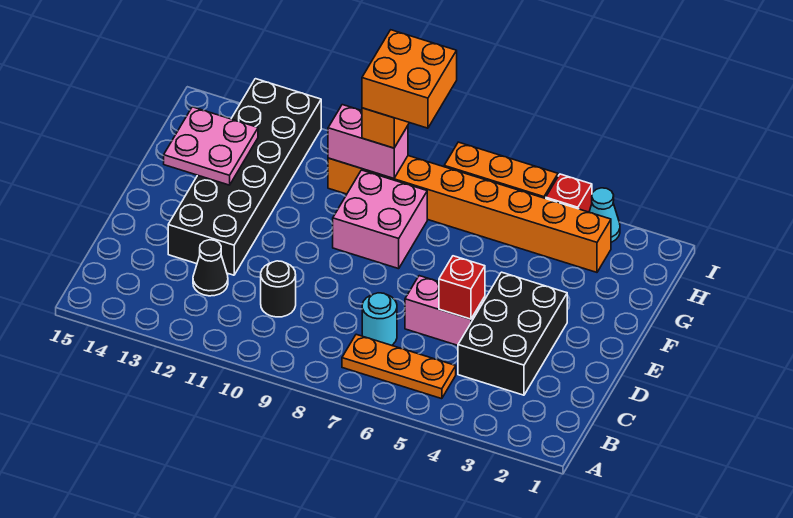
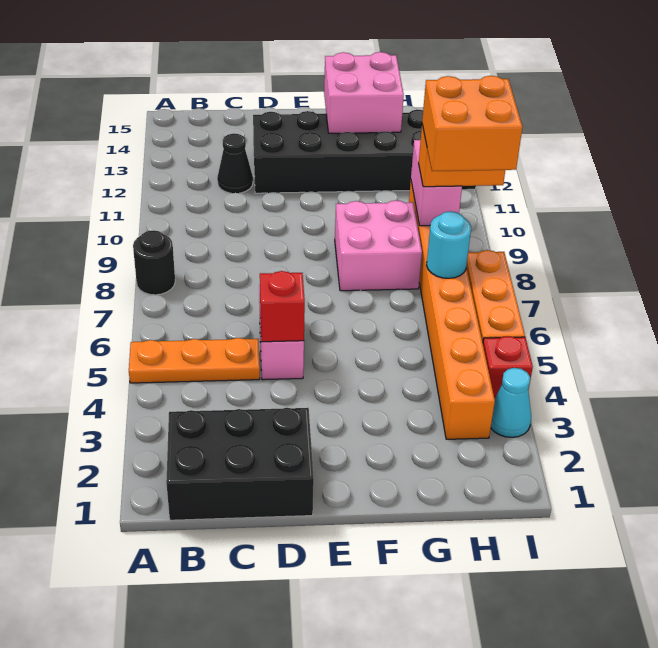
orange 1x3 plate [342,334,456,399] -> orange 1x3 plate turned to [129,338,260,383]
black 2x3 brick [458,272,567,395] -> black 2x3 brick moved to [166,408,314,520]
cyan 1x1 round brick [362,293,397,345] -> cyan 1x1 round brick moved to [427,211,471,278]
black 1x1 round brick [261,261,296,317] -> black 1x1 round brick moved to [133,230,175,295]
pink 2x2 plate [164,107,258,185] -> pink 2x2 brick [324,52,404,133]

